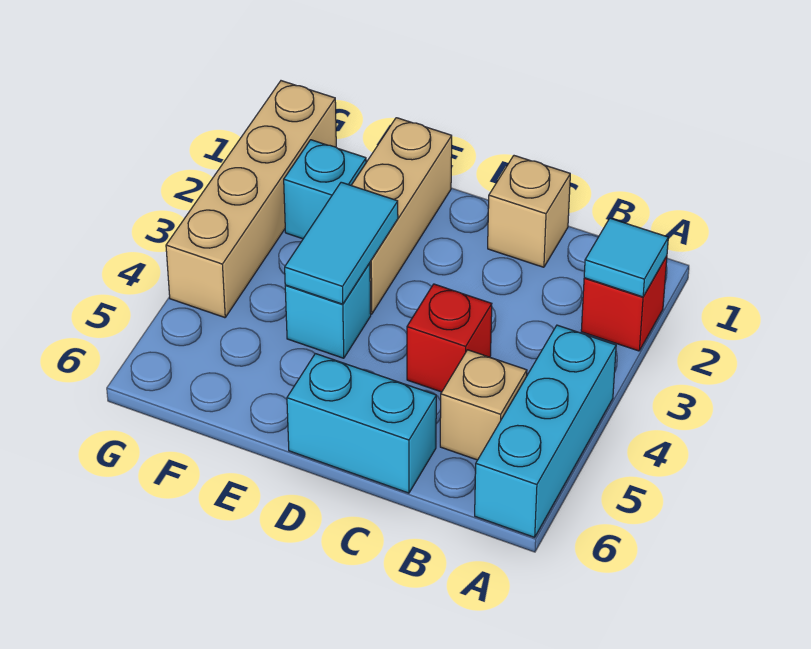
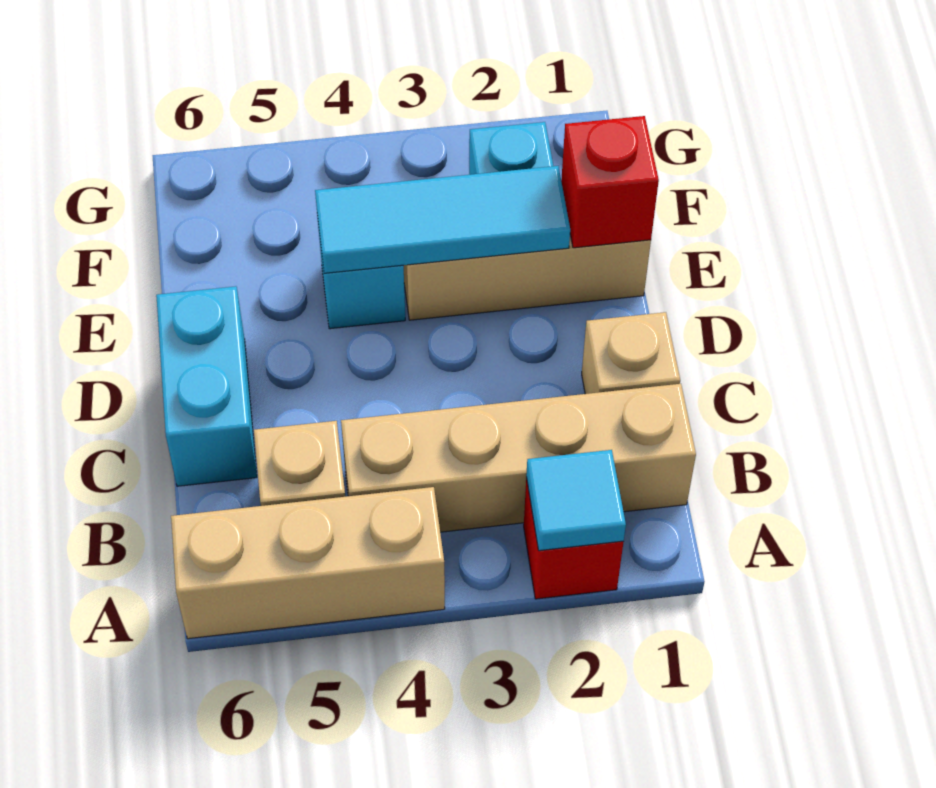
cyan 1x3 brick [475,325,616,537] -> tan 1x3 brick [171,487,445,639]
red 1x1 brick [407,284,492,392] -> red 1x1 brick moved to [561,116,659,248]
cyan 1x2 tile [285,182,398,304] -> cyan 1x3 tile [315,166,570,273]
tan 1x4 brick [166,81,336,318] -> tan 1x4 brick moved to [341,384,696,532]

